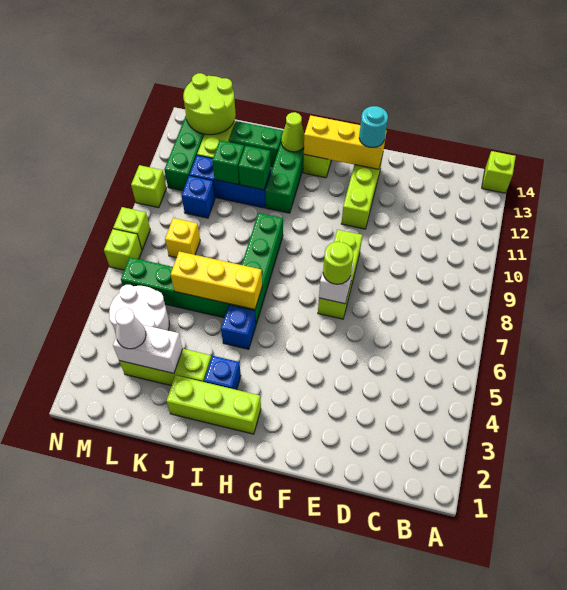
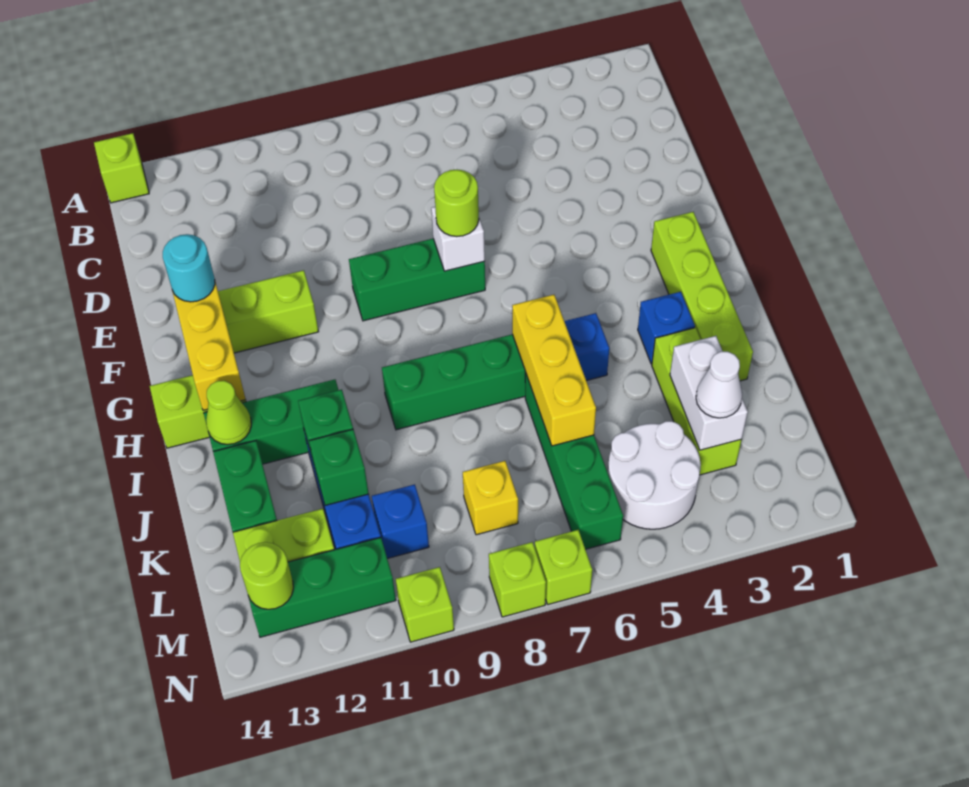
lime 1x3 brick [318,230,362,319] -> green 1x3 brick [349,239,485,321]
lime 1x3 brick [166,375,261,434] -> lime 1x4 brick [651,212,753,381]
lime 2x2 round brick [183,73,236,135] -> lime 1x1 round brick [240,542,293,609]

